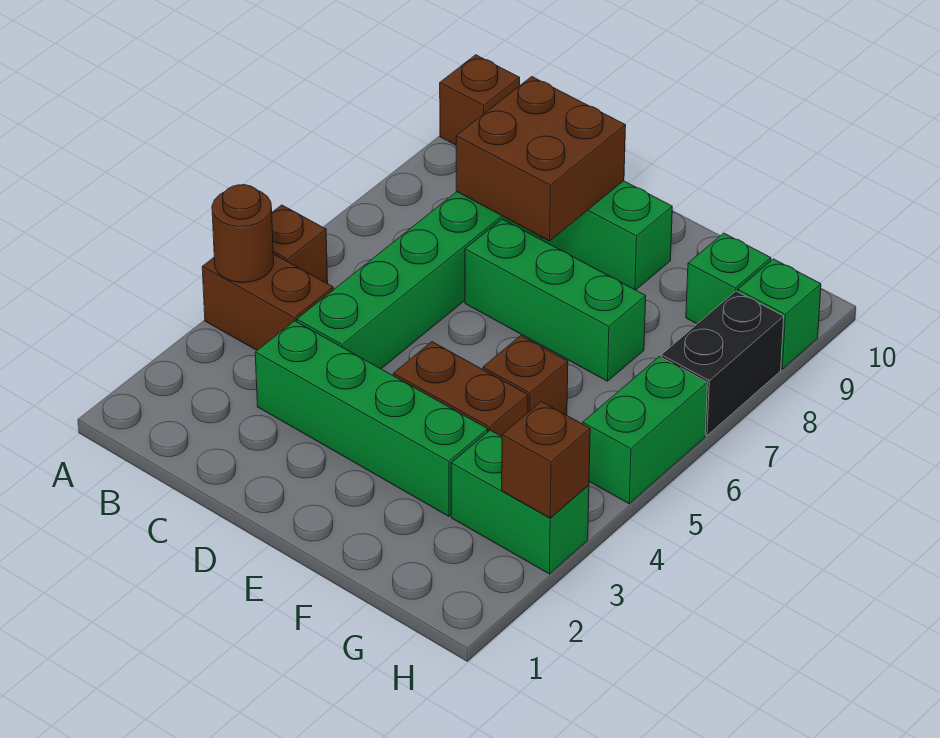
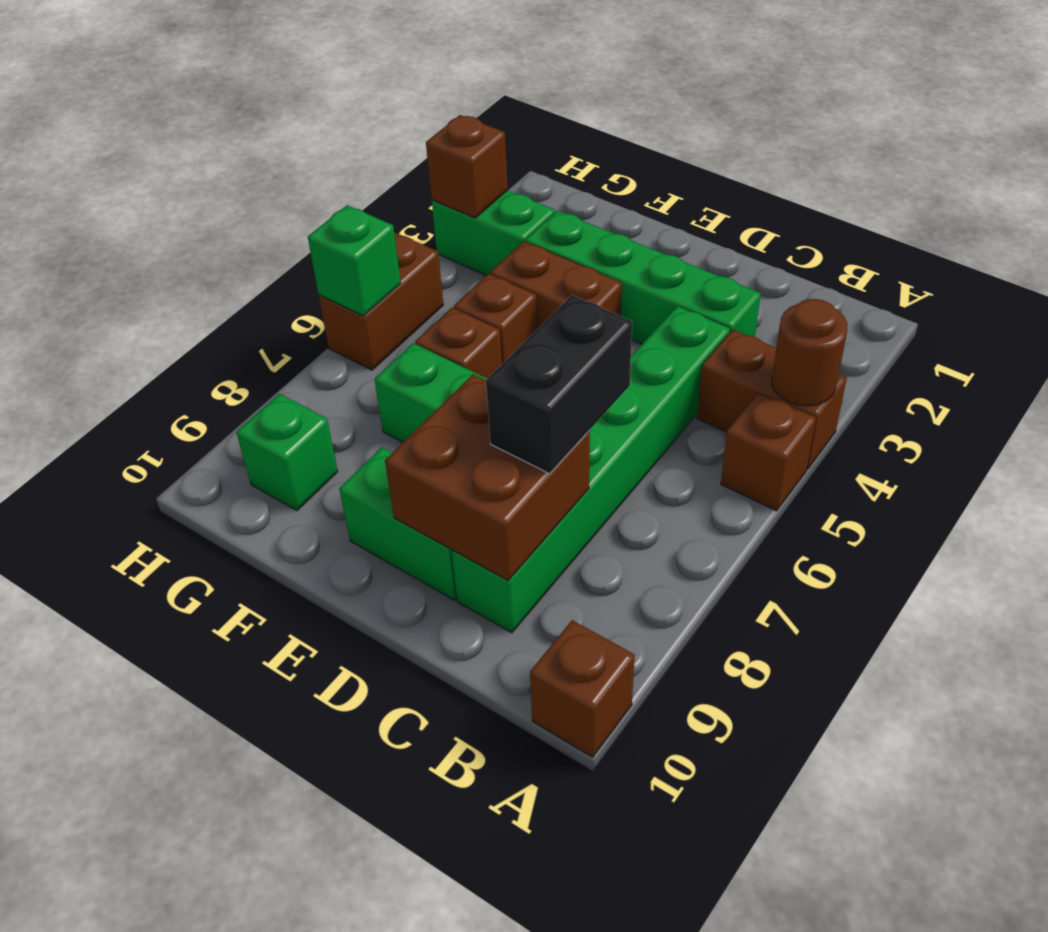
none -> brown 1x1 brick [415,308,502,379]
green 1x2 brick [583,357,708,504] -> brown 1x2 brick [319,232,443,370]
black 1x2 brick [661,291,784,436] -> black 1x2 brick moved to [486,295,632,474]
green 1x1 brick [738,259,821,369] -> green 1x1 brick moved to [308,205,401,316]

